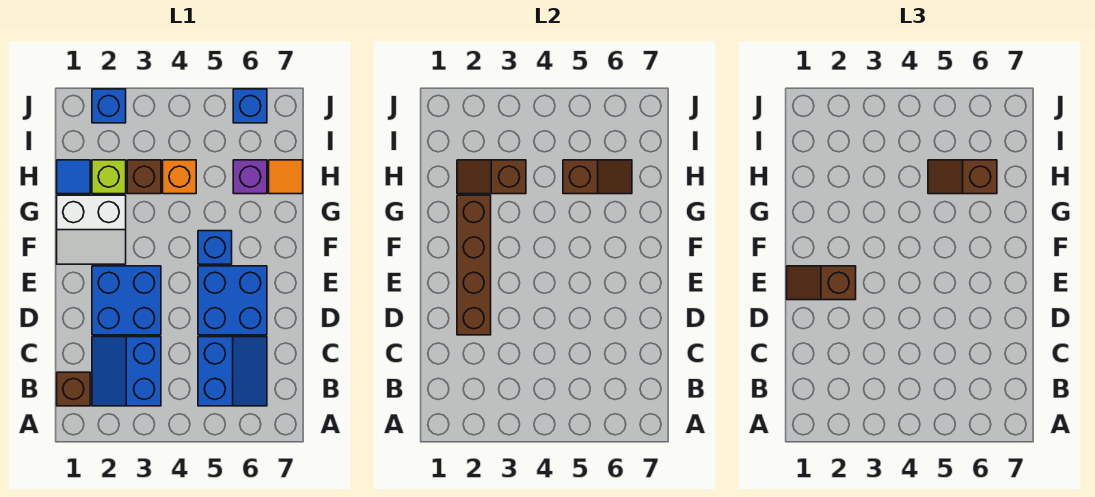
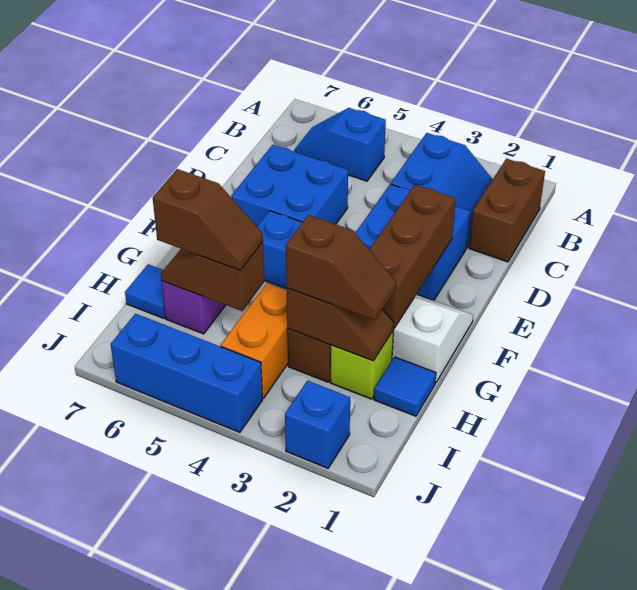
brown 1x1 brick [57,372,90,406] -> brown 1x2 brick [469,159,545,262]
blue 2x2 slope [198,337,267,406] -> blue 1x2 slope [294,108,386,181]
brown 1x4 brick [457,195,491,335] -> brown 1x3 brick [370,185,456,328]
brown 1x2 slope [787,266,856,300] -> brown 1x2 slope moved to [286,215,396,320]
orange 1x1 brick [163,160,196,194] -> orange 1x2 brick [221,283,288,399]
orange 1x1 tile [269,160,303,194] -> blue 1x1 tile [125,264,165,318]
blue 1x1 brick [233,89,267,123] -> blue 1x3 brick [111,314,262,432]

